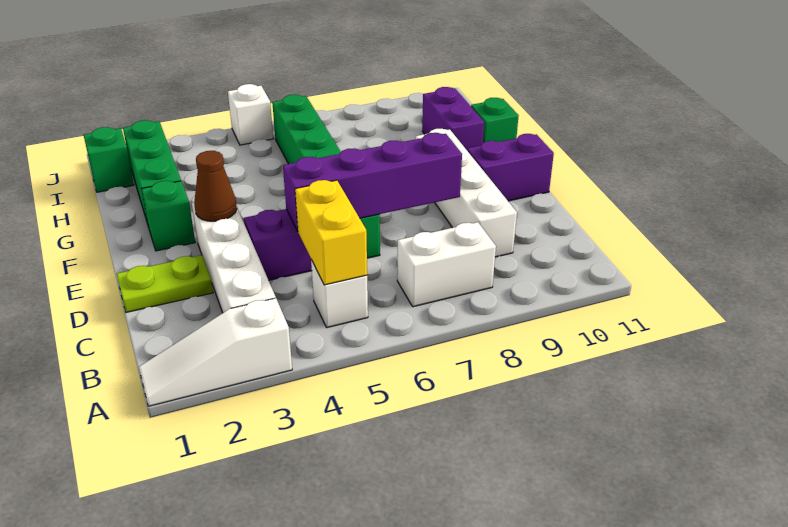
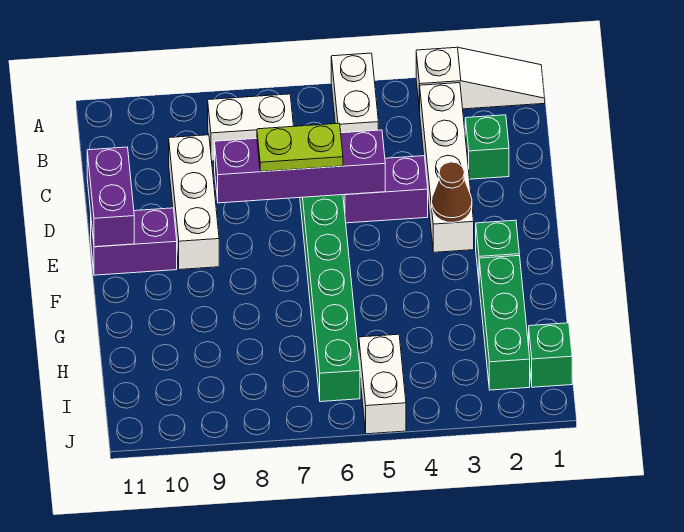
white 1x1 brick [311,260,368,328] -> white 1x2 brick [331,53,378,133]
yellow 1x2 brick [295,180,367,285] -> none
white 1x4 brick [416,129,517,257] -> white 1x3 brick [169,135,219,270]
lime 1x2 plate [117,255,213,312] -> lime 1x2 plate moved to [257,123,343,172]
purple 1x2 brick [422,87,484,150] -> purple 1x2 brick moved to [87,147,134,247]
green 1x1 brick [471,98,519,143] -> green 1x1 brick moved to [465,115,509,179]
white 1x1 brick [228,84,273,145] -> white 1x2 brick [359,334,406,434]

